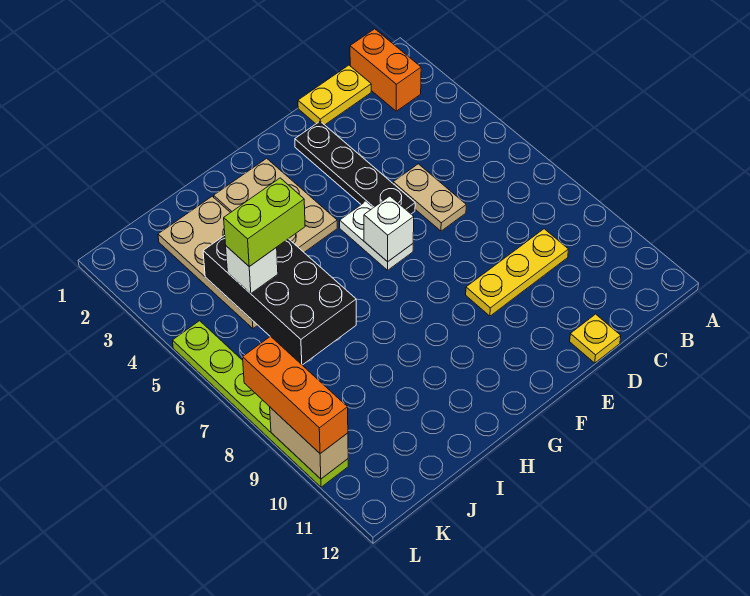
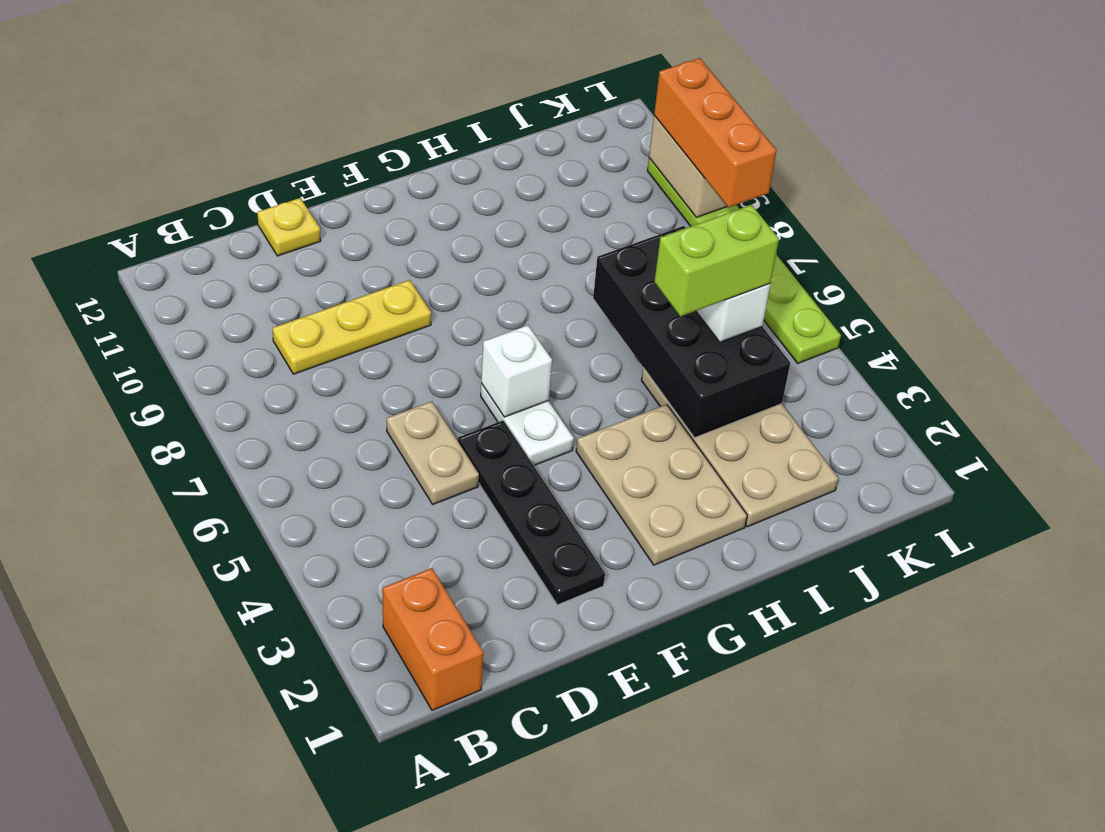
yellow 1x2 plate [298,65,371,125] -> none

